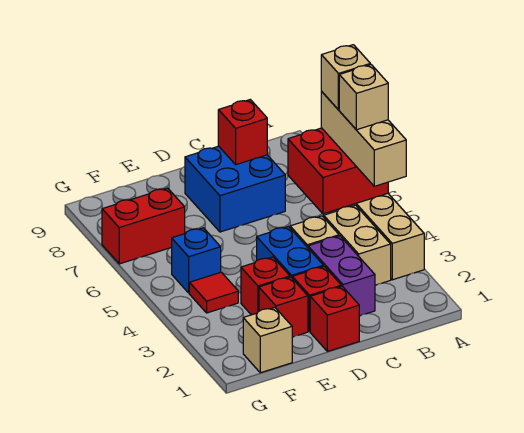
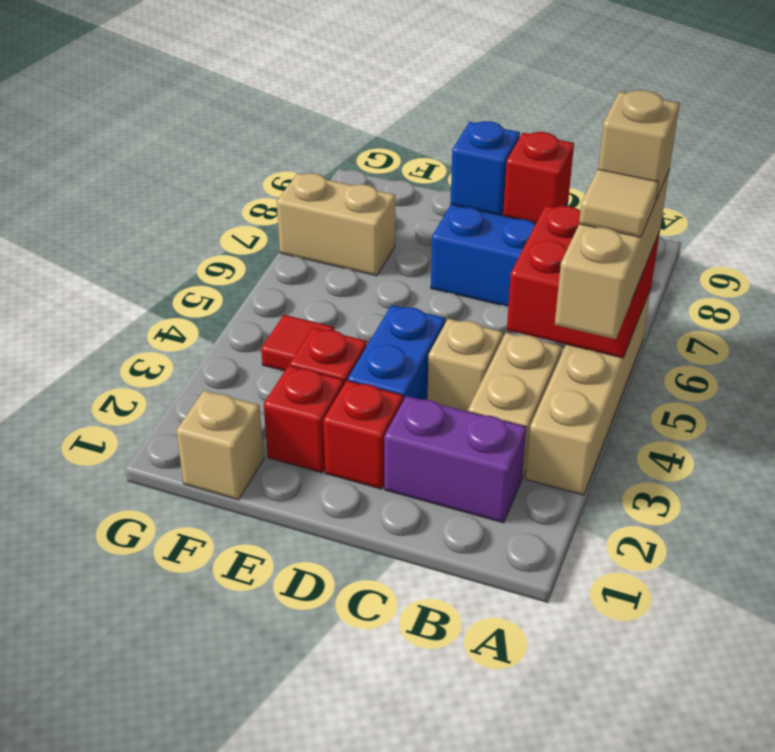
tan 1x1 brick [339,65,388,130] -> tan 1x1 tile [579,169,658,237]
purple 1x2 brick [308,236,375,316] -> purple 1x2 brick turned to [384,396,526,523]
red 1x1 brick [310,286,359,351] -> none
blue 1x1 brick [172,228,221,293] -> blue 1x1 brick moved to [450,121,520,215]
red 1x2 brick [102,188,185,264] -> tan 1x2 brick [277,173,395,276]

